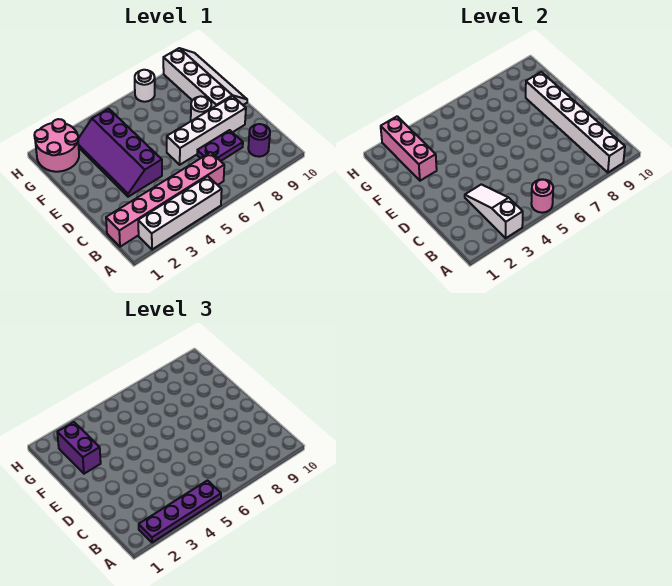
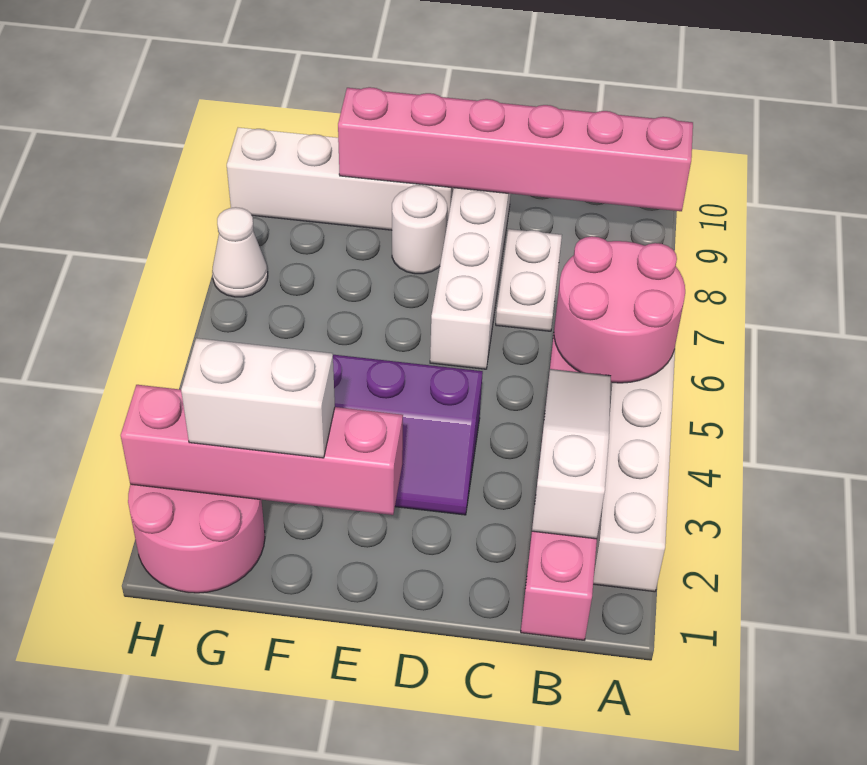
purple 1x4 plate [139,481,221,543] -> none
white 1x3 slope [465,184,523,238] -> white 1x3 slope turned to [532,369,611,539]
pink 1x1 round brick [531,179,553,213] -> pink 2x2 round brick [554,236,685,383]
white 1x6 brick [526,72,625,173] -> pink 1x6 brick [338,87,693,211]
purple 1x1 round brick [248,124,270,157] -> none
purple 1x2 plate [197,130,243,161] -> white 1x2 plate [496,229,562,331]
pink 1x3 brick [381,116,437,181] -> pink 1x4 brick [121,385,403,515]
purple 1x2 brick [57,422,101,474] -> white 1x2 brick [181,338,335,458]
white 1x1 round brick [135,70,155,102] -> white 1x1 cone [212,207,268,297]

